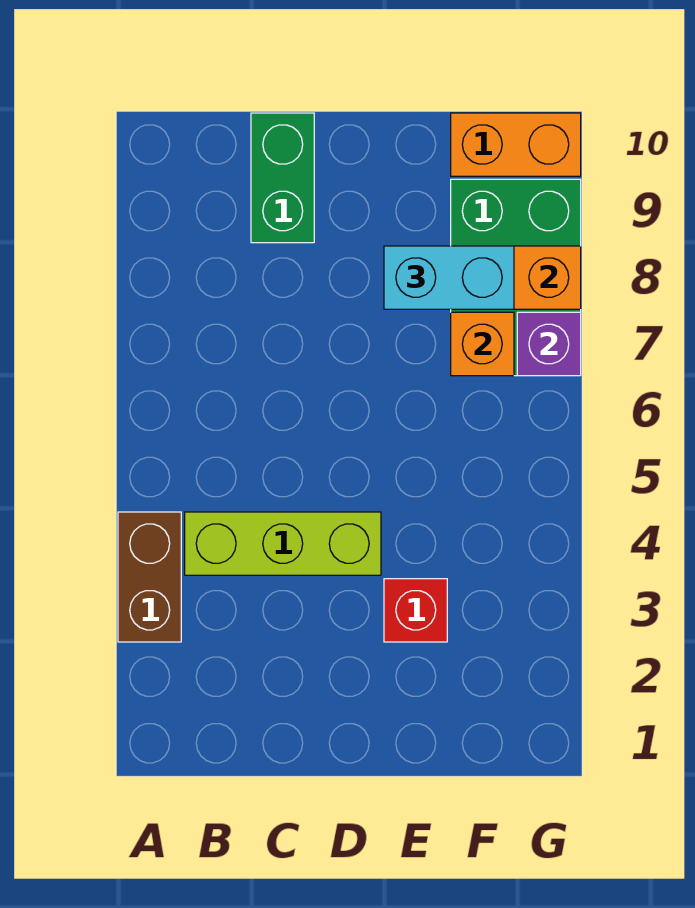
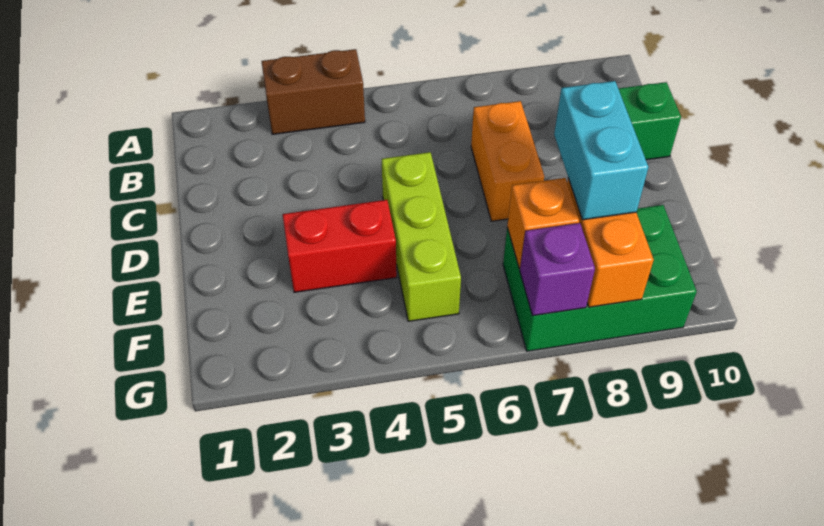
lime 1x3 brick [185,512,381,575] -> lime 1x3 brick moved to [382,152,461,321]
red 1x1 brick [384,579,447,642] -> red 1x2 brick [283,200,397,292]
orange 1x2 brick [451,113,581,176] -> orange 1x2 brick moved to [471,101,544,221]

